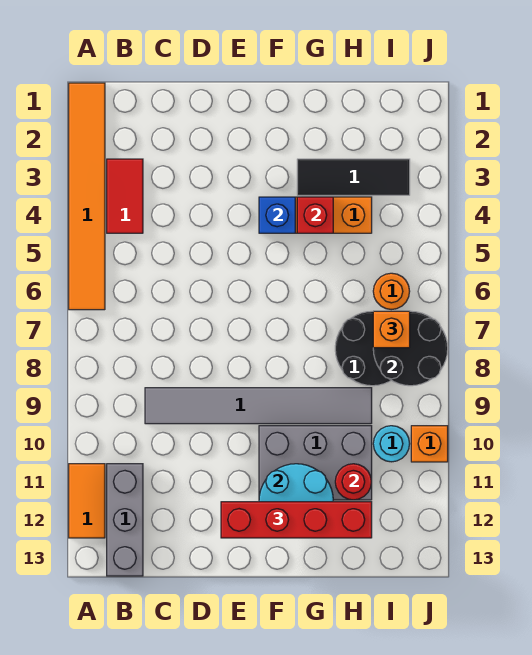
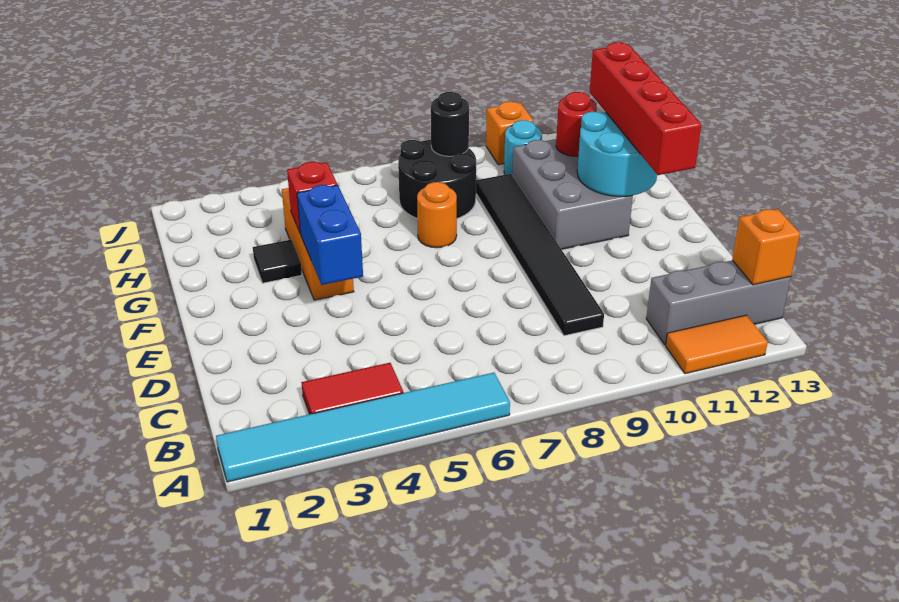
orange 1x6 tile [69,83,105,310] -> cyan 1x6 tile [216,373,510,482]
grey 1x6 tile [145,388,372,424] -> black 1x6 tile [476,174,604,336]
blue 1x1 brick [259,197,295,233] -> blue 1x2 brick [297,185,363,285]
black 1x3 tile [297,159,410,195] -> black 1x1 tile [253,240,302,283]
orange 1x1 round brick [373,273,410,310] -> orange 1x1 round brick moved to [417,182,457,248]
black 2x2 round brick [373,311,448,386] -> black 1x1 round brick [431,92,469,156]
orange 1x1 brick [373,311,410,348] -> orange 1x1 brick moved to [732,209,800,285]

